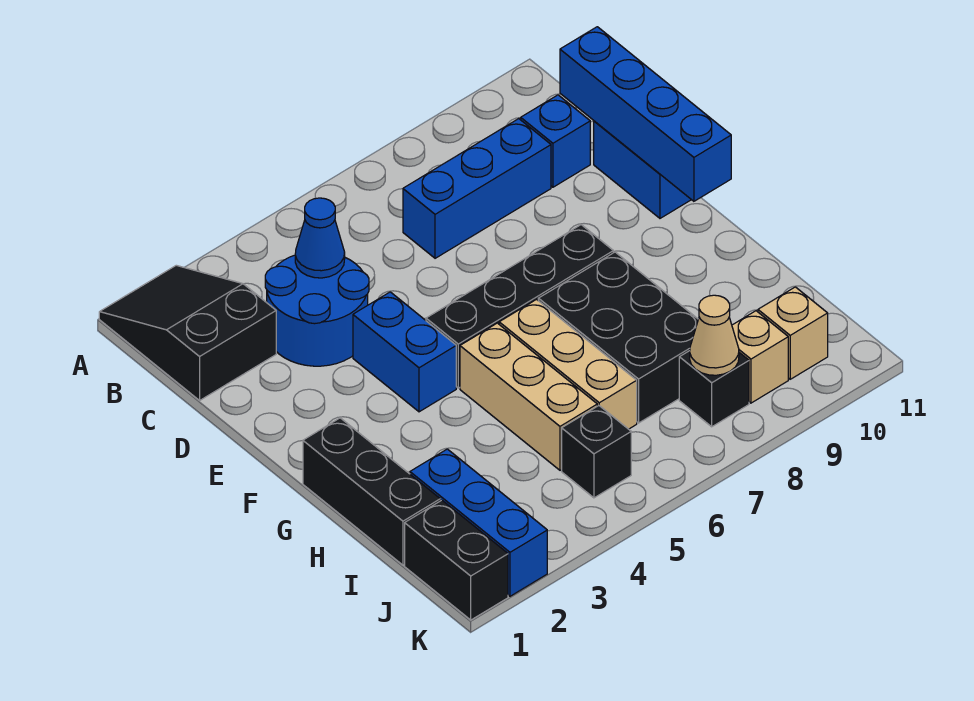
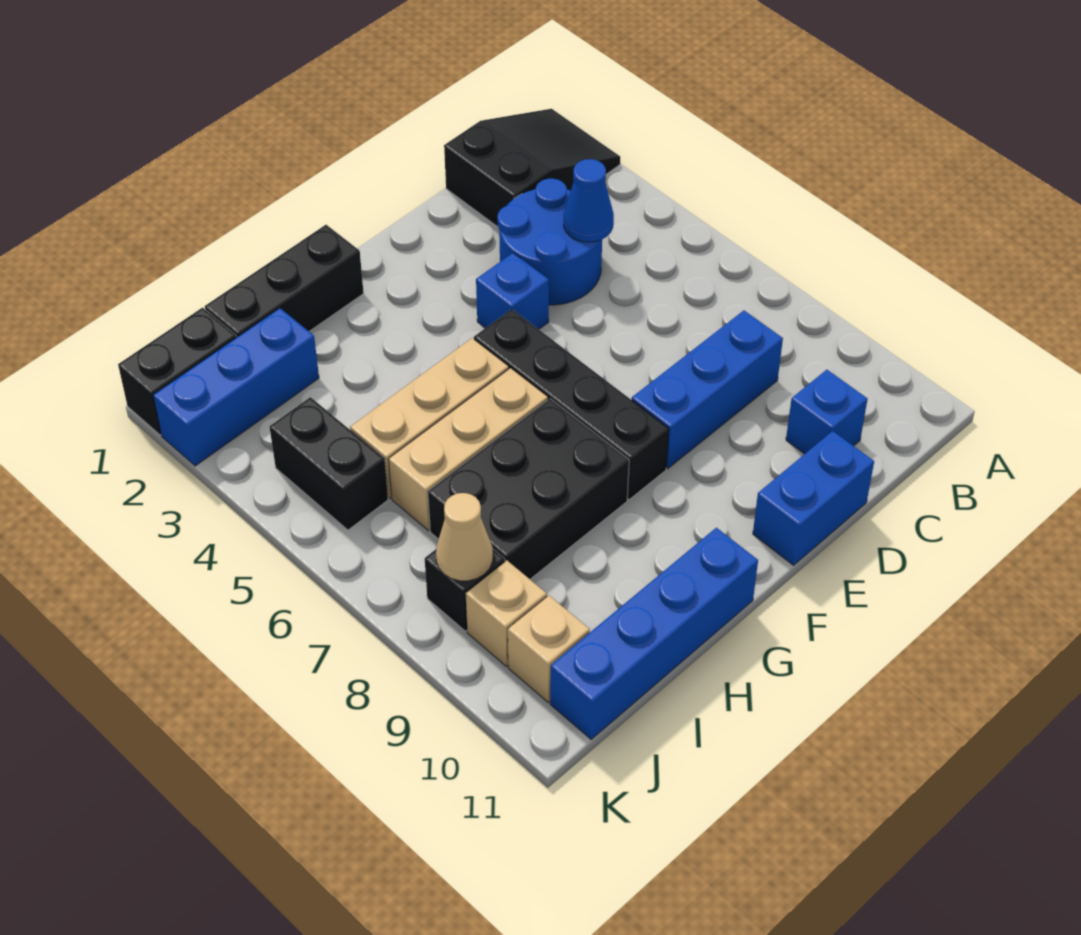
blue 1x3 brick [403,119,551,258] -> blue 1x3 brick turned to [632,311,783,468]
blue 1x4 brick [560,27,731,201] -> blue 1x4 brick moved to [550,528,758,739]
blue 1x2 brick [353,292,456,412] -> blue 1x1 brick [476,253,549,329]
black 1x1 brick [562,406,631,498] -> black 1x2 brick [270,397,388,530]

